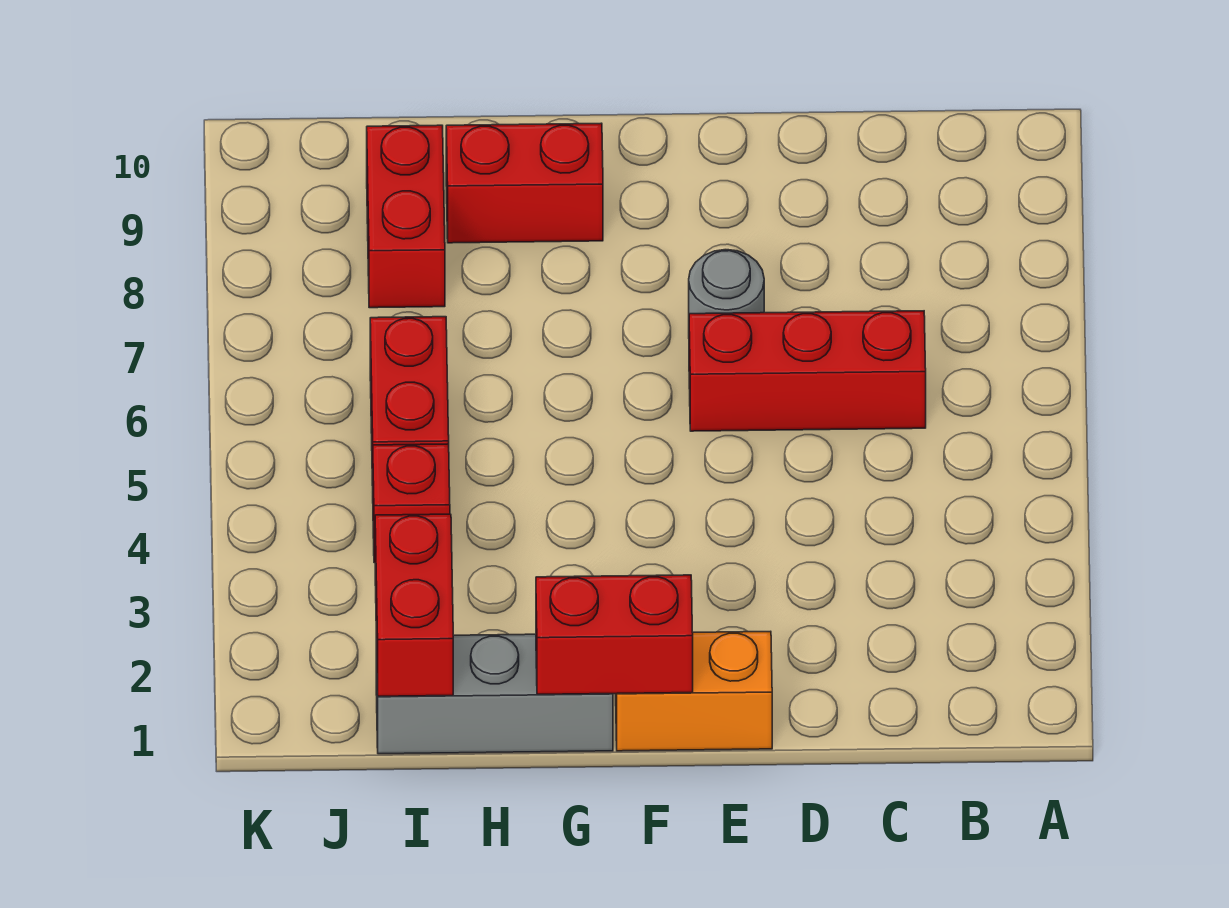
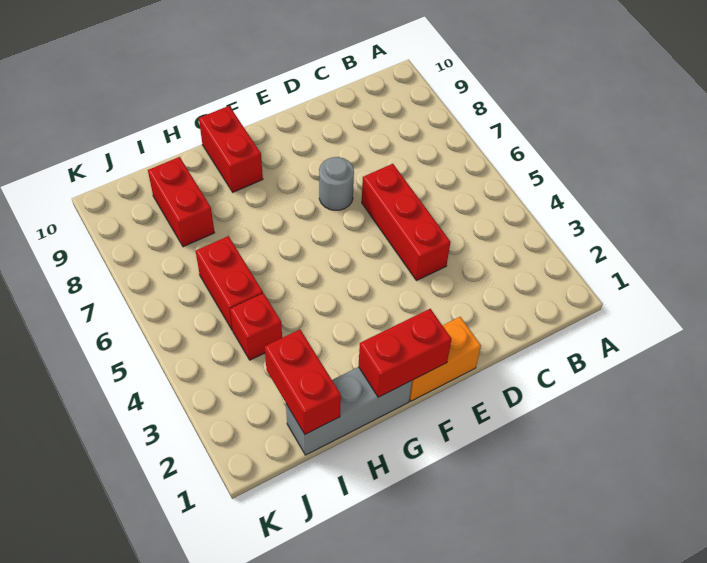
red 1x3 brick [689,311,926,431] -> red 1x3 brick turned to [362,164,450,281]
red 1x2 brick [446,123,603,243] -> red 1x2 brick turned to [199,106,263,192]

